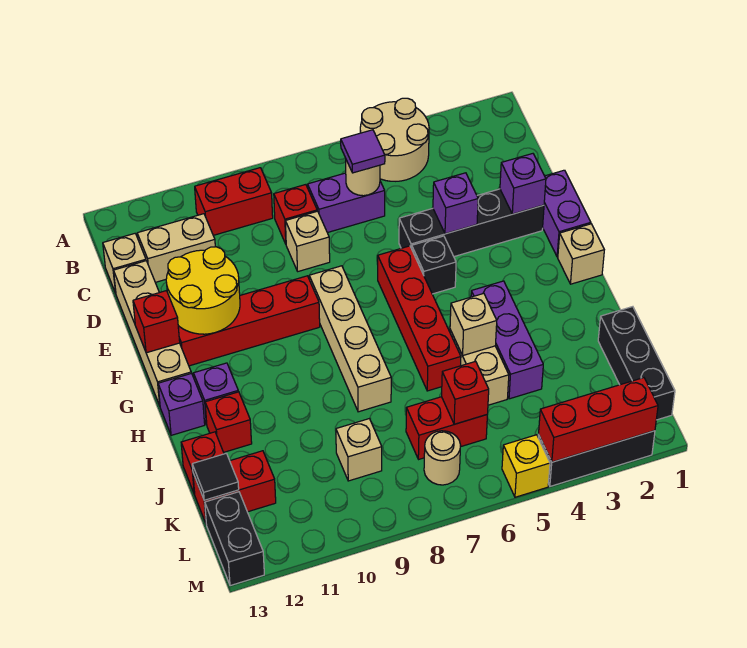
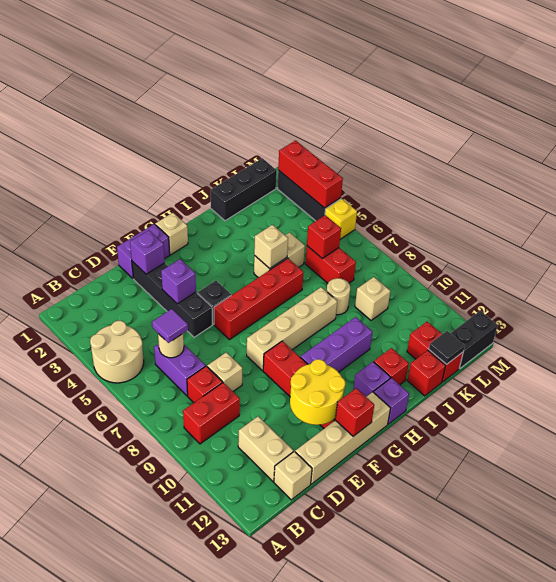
red 1x2 brick [195,168,273,235] -> red 1x2 brick turned to [183,383,240,444]
purple 1x3 brick [471,281,543,399] -> purple 1x3 brick moved to [300,317,372,372]
tan 1x1 round brick [424,431,461,485] -> tan 1x1 round brick moved to [327,278,350,315]

